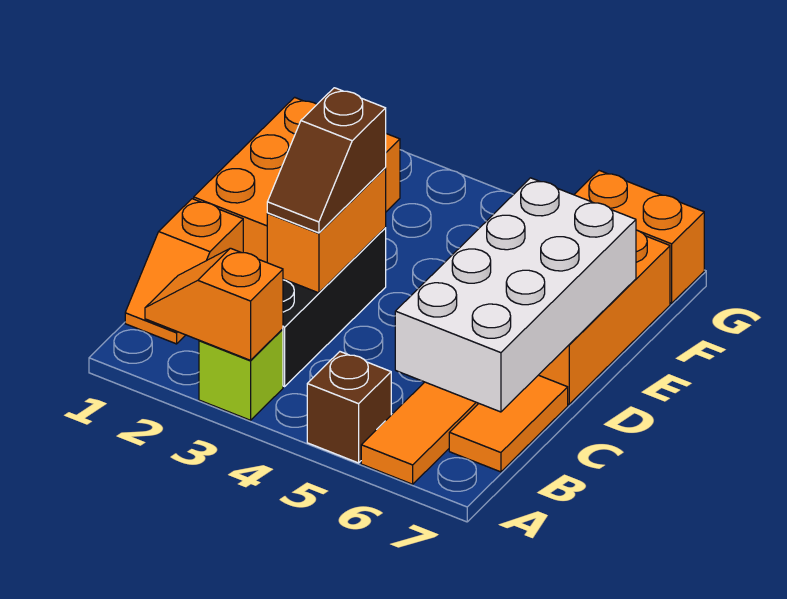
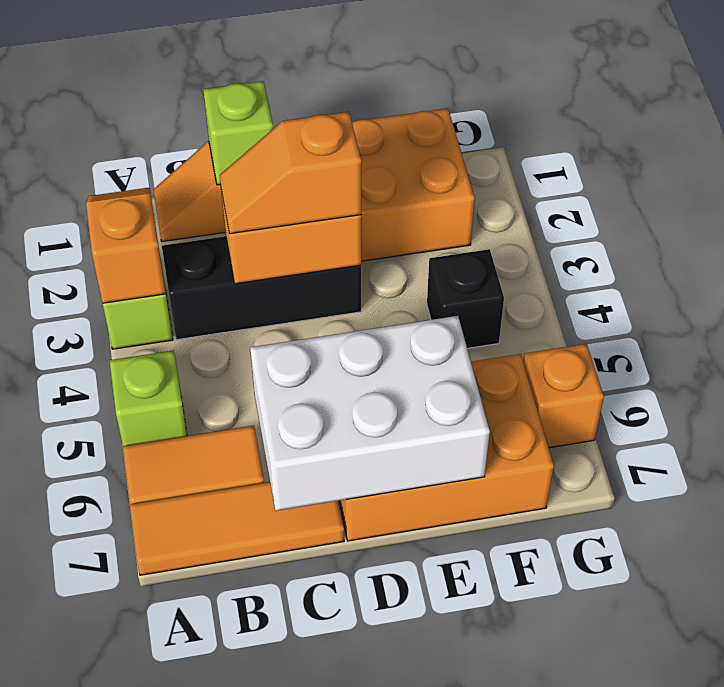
brown 1x1 brick [307,352,391,463] -> lime 1x1 brick [109,351,187,446]
white 2x4 brick [395,178,636,412] -> white 2x3 brick [250,316,490,511]
orange 1x2 tile [449,375,568,472] -> orange 1x3 tile [130,482,344,575]
none -> lime 1x1 brick [203,81,273,185]
brown 1x2 slope [267,88,386,233] -> orange 1x2 slope [220,112,361,234]
none -> black 1x1 brick [427,249,504,348]
orange 1x2 brick [574,171,704,303] -> orange 1x1 brick [523,344,604,448]

